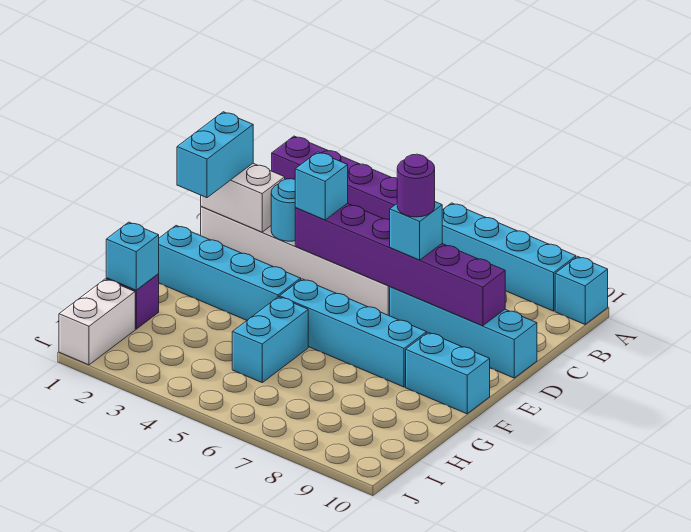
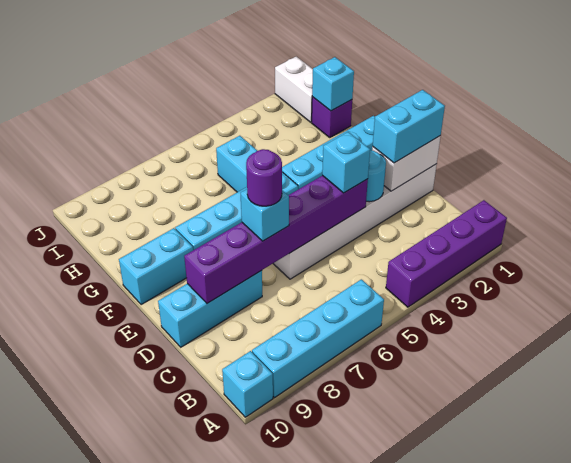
cyan 1x2 brick [177,112,253,198] -> cyan 1x2 brick turned to [373,90,445,163]
cyan 1x4 brick [390,287,537,378] -> cyan 1x3 brick [158,271,262,347]

